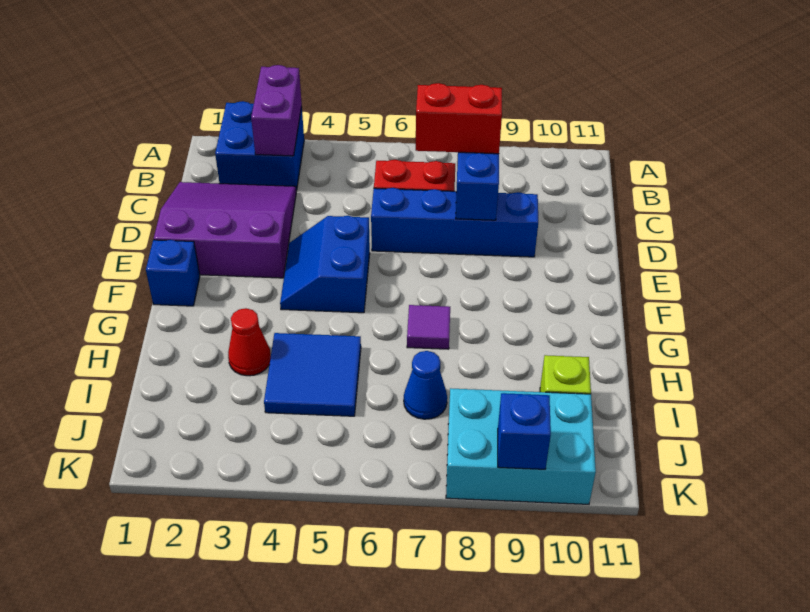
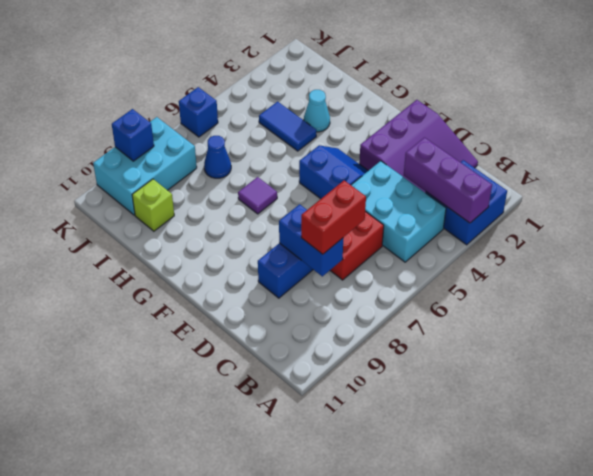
purple 1x2 brick [251,65,302,156] -> purple 1x3 brick [404,137,492,223]
none -> cyan 2x3 brick [351,161,446,262]
blue 1x1 brick [146,240,200,306] -> blue 1x1 brick moved to [179,87,218,137]
red 1x1 cone [228,308,271,376] -> cyan 1x1 cone [304,90,330,132]
blue 2x2 tile [264,333,361,416] -> blue 1x2 tile [259,102,316,151]

